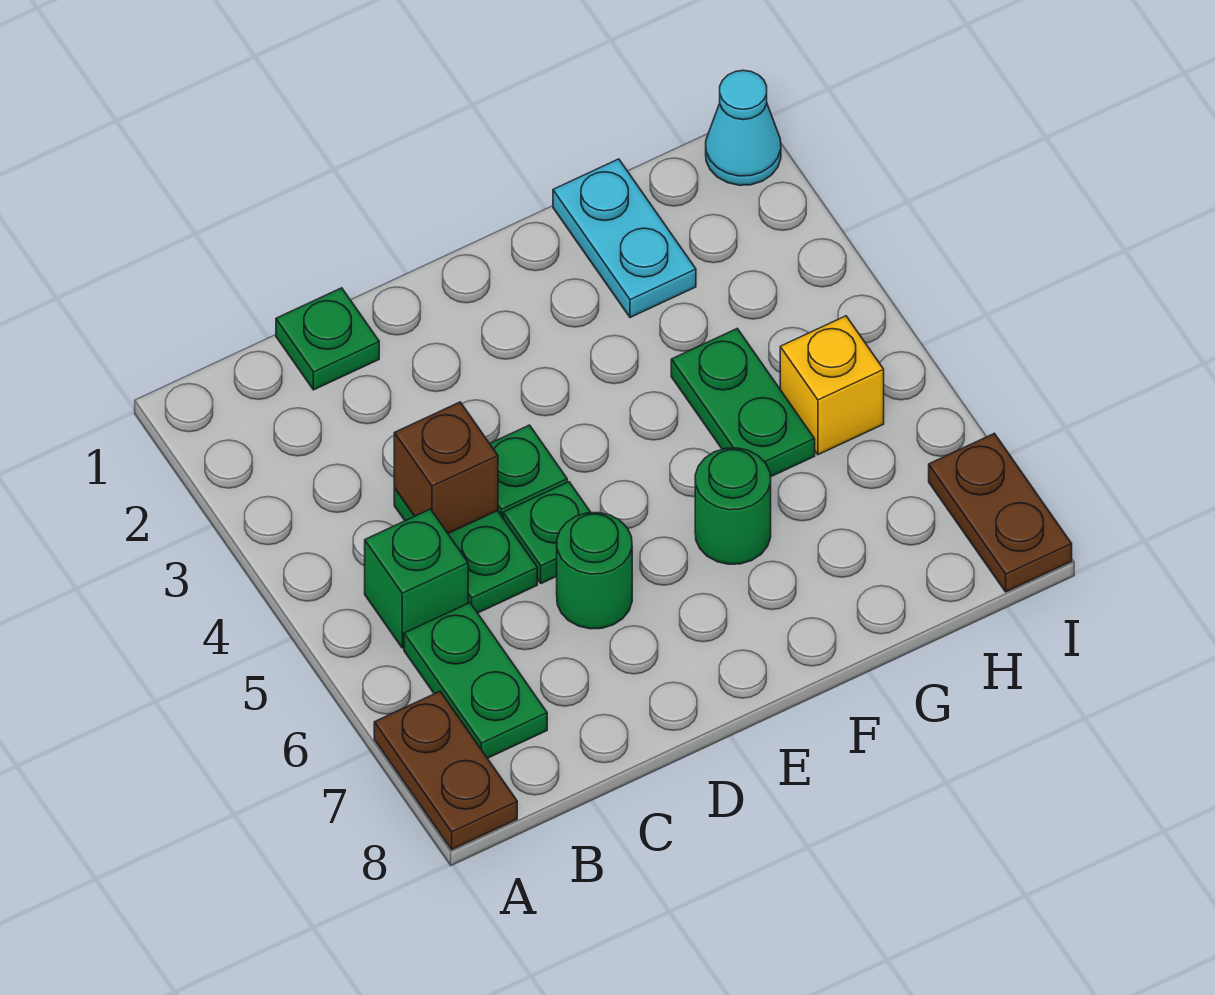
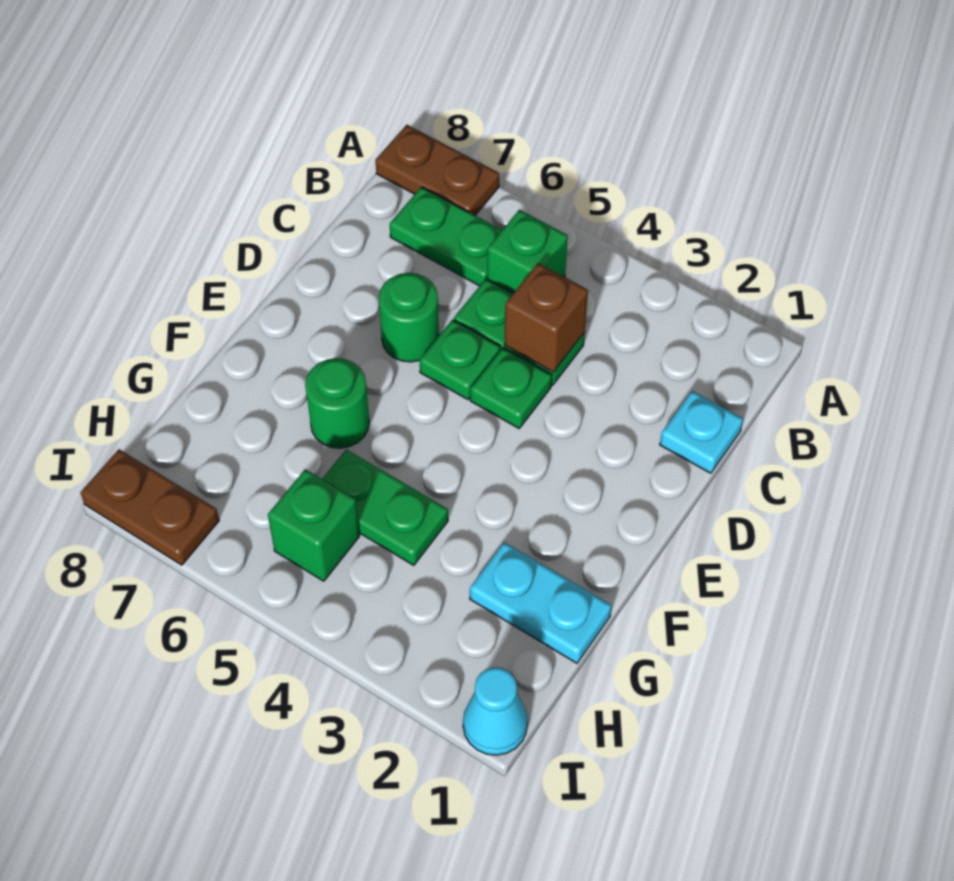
green 1x1 plate [276,288,379,390] -> cyan 1x1 plate [660,391,743,473]
yellow 1x1 brick [780,316,884,455] -> green 1x1 brick [268,469,360,581]

